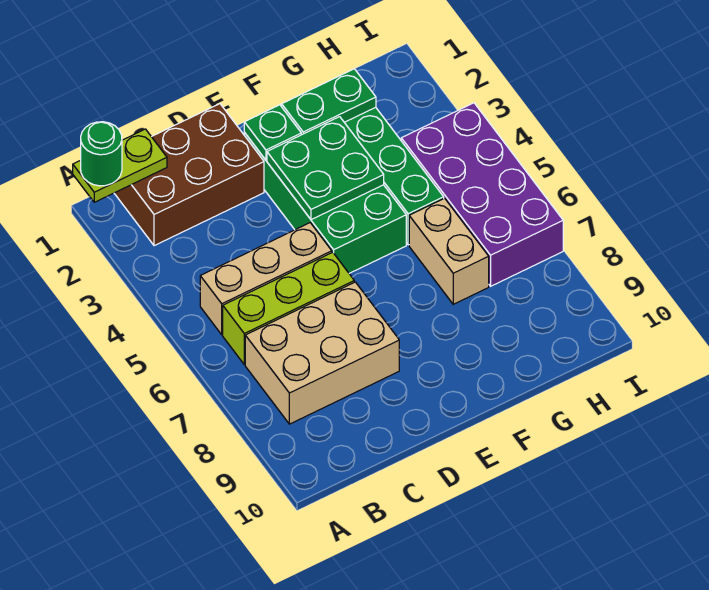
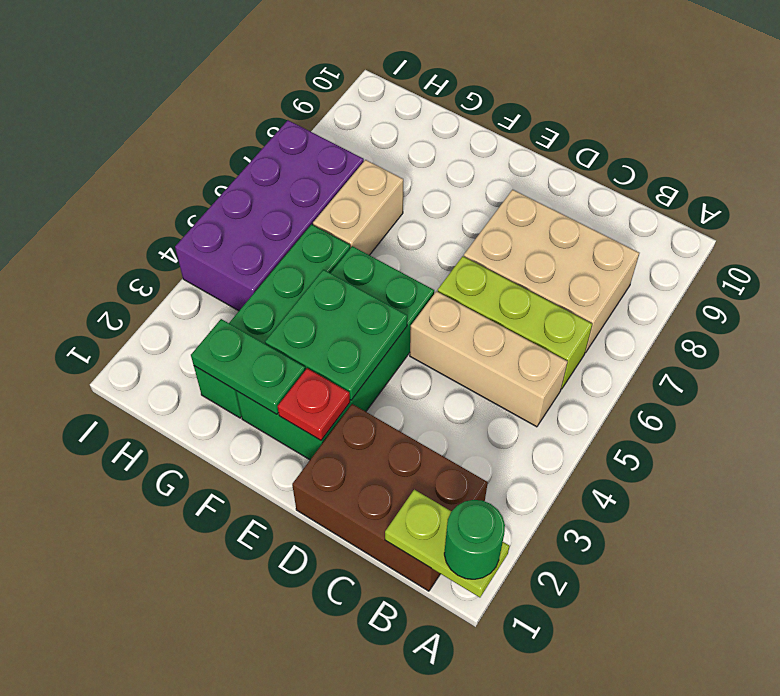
green 1x1 plate [244,105,301,160] -> red 1x1 plate [278,368,350,440]

